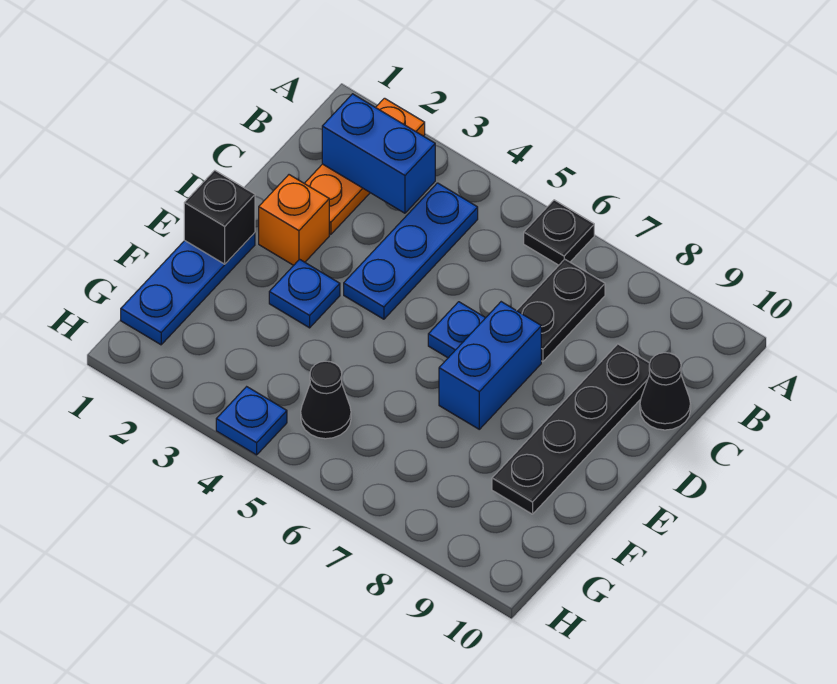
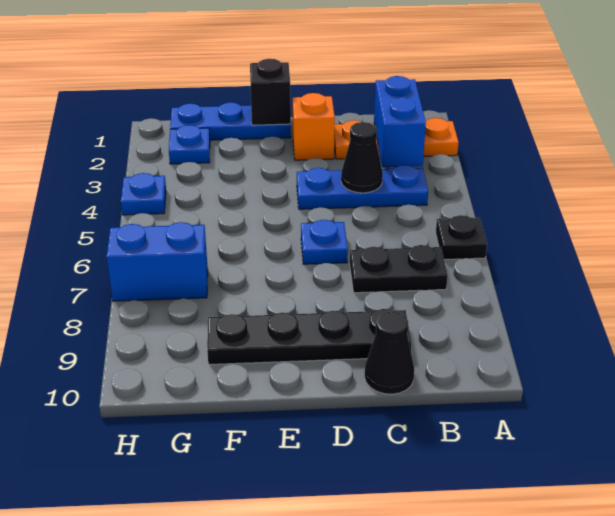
blue 1x2 brick [439,302,541,429] -> blue 1x2 brick moved to [107,222,208,301]
blue 1x1 plate [269,259,340,328] -> blue 1x1 plate moved to [169,125,210,164]
black 1x1 cone [301,361,351,439] -> black 1x1 cone moved to [341,122,383,193]

